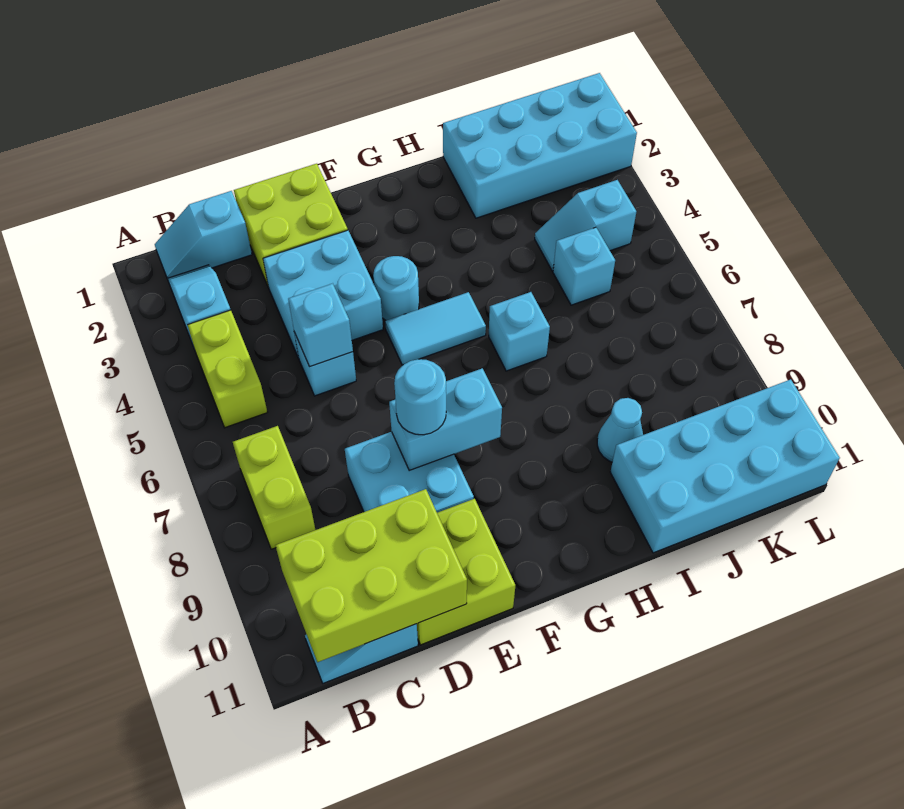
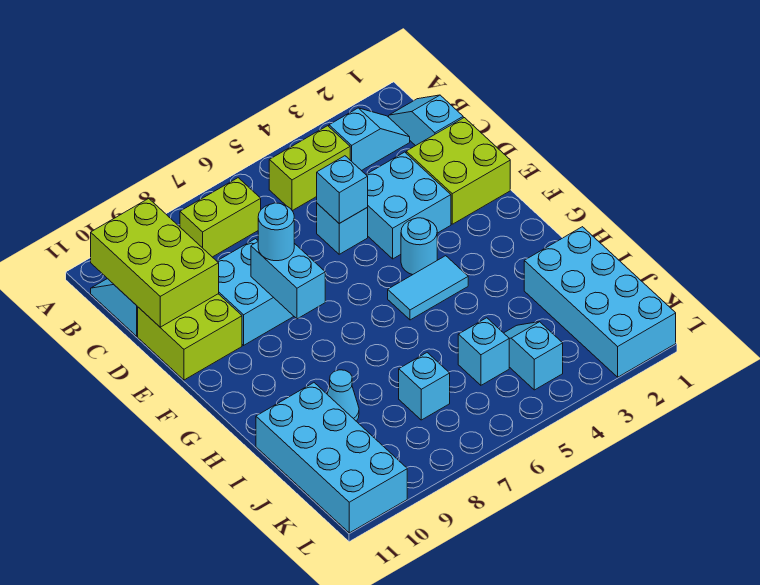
cyan 1x2 tile [385,292,486,365] -> cyan 1x2 tile turned to [388,256,468,320]
cyan 1x1 brick [489,292,550,371] -> cyan 1x1 brick moved to [399,353,450,420]

